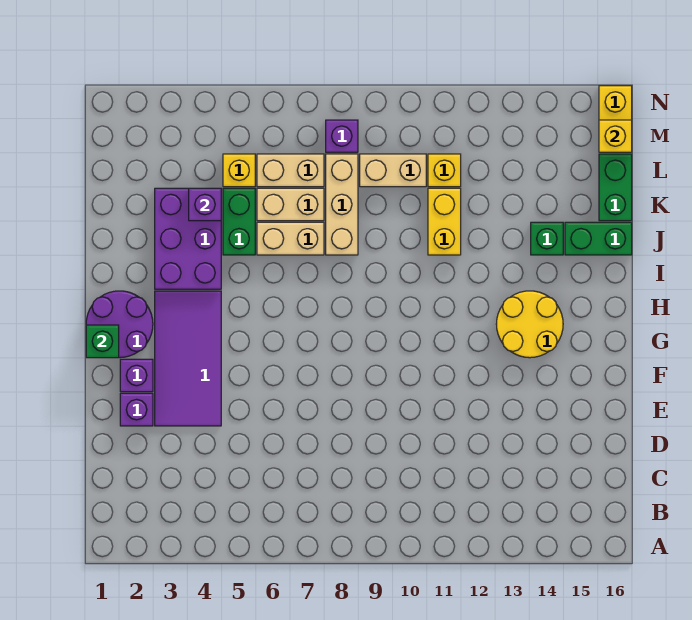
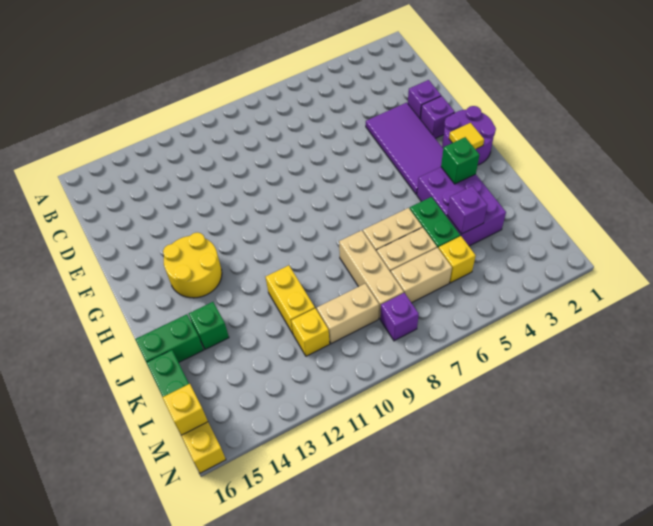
green 1x1 brick [86,325,119,358] -> green 1x1 brick moved to [441,137,479,184]
none -> yellow 1x1 tile [449,123,484,149]

